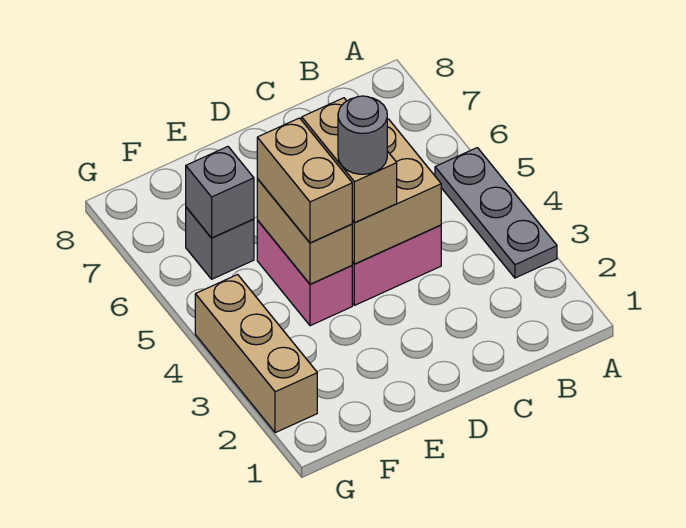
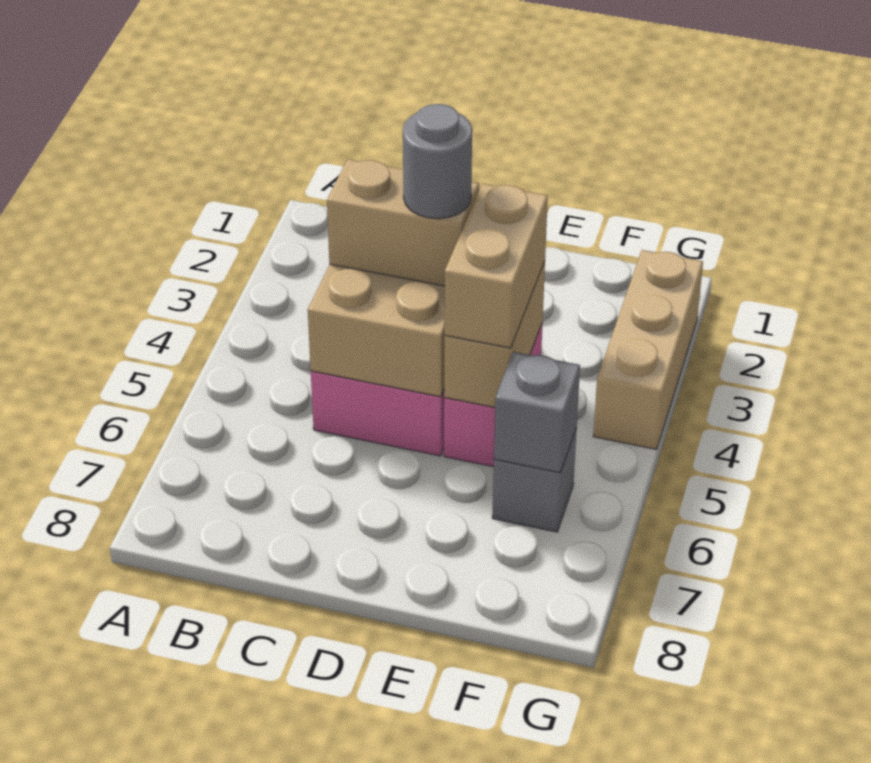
grey 1x3 plate [435,148,557,278] -> none
tan 1x2 brick [302,98,397,223] -> tan 1x2 brick turned to [327,159,479,286]

